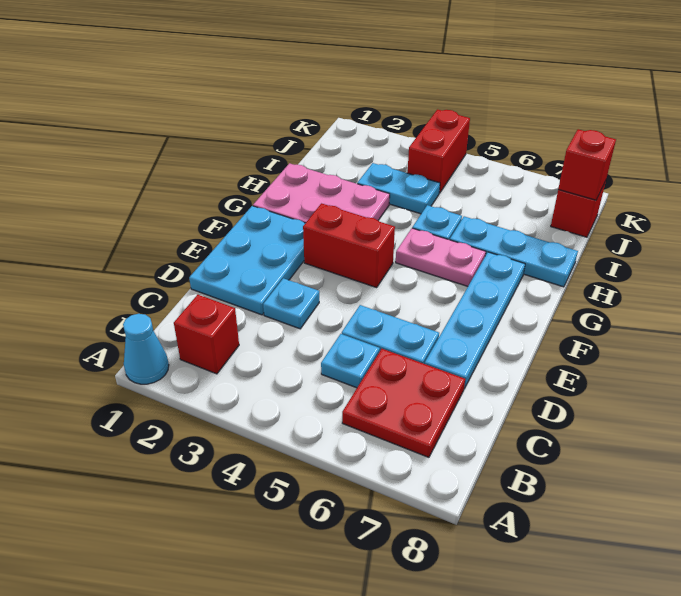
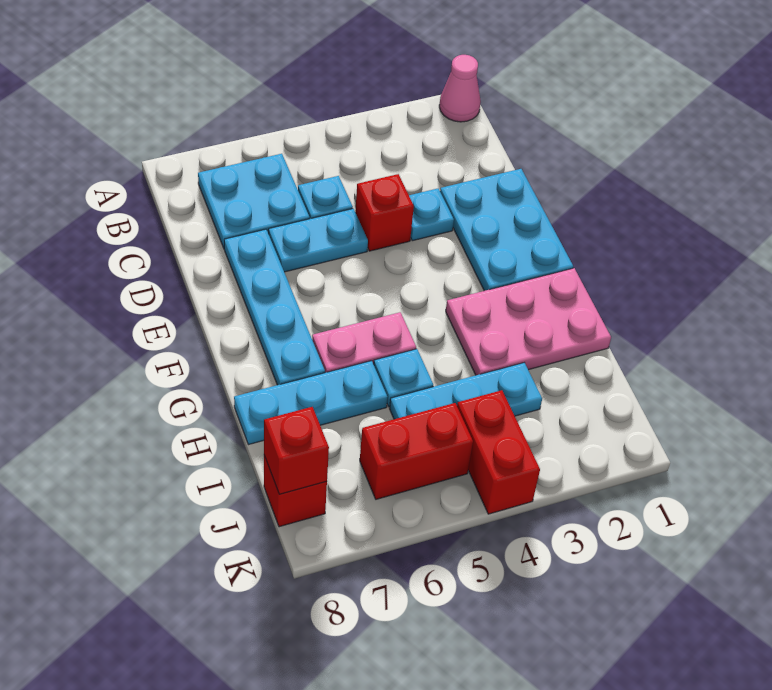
cyan 1x1 cone [123,314,169,384] -> pink 1x1 cone [439,55,481,122]
red 1x1 brick [174,295,239,374] -> red 1x1 brick moved to [355,174,414,251]
red 2x2 plate [342,349,465,457] -> cyan 2x2 plate [198,154,310,248]
red 1x2 brick [303,203,395,288] -> red 1x2 brick moved to [360,403,473,499]
cyan 1x2 plate [357,163,440,214] -> cyan 1x3 plate [390,363,542,419]

